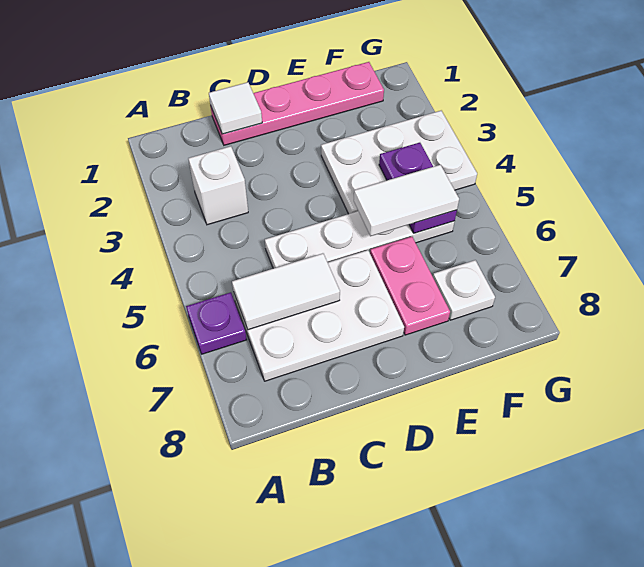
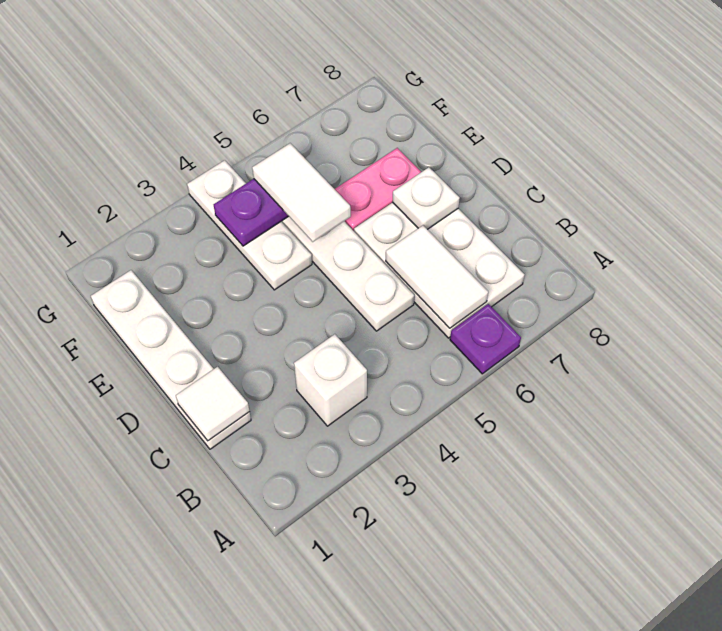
pink 1x4 plate [211,62,384,145] -> white 1x4 plate [91,270,251,449]
white 2x3 plate [321,111,477,214] -> white 1x3 plate [187,160,312,290]
white 1x1 plate [433,260,495,320] -> white 1x1 plate moved to [392,167,460,229]

